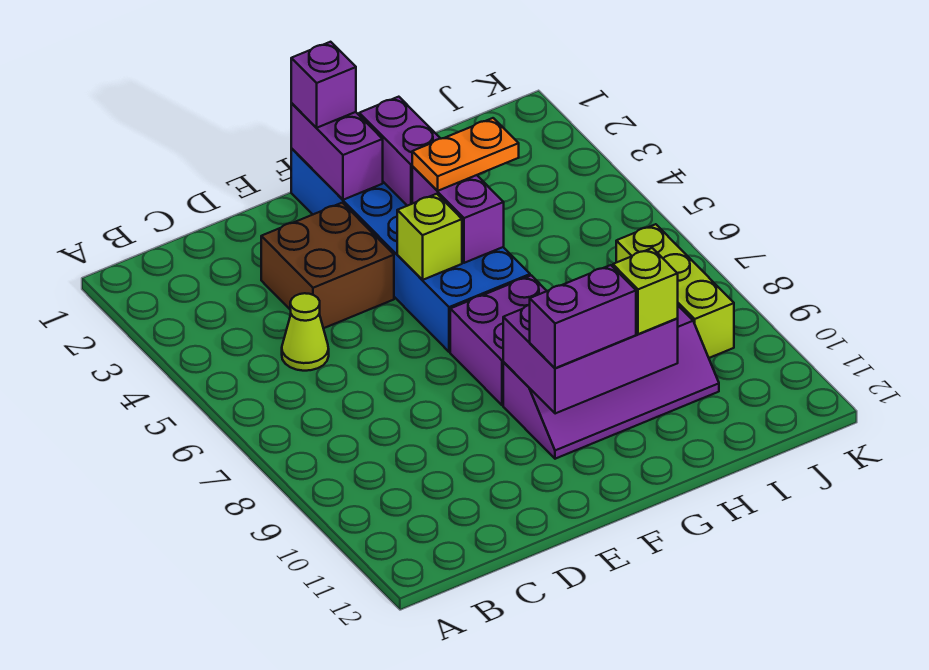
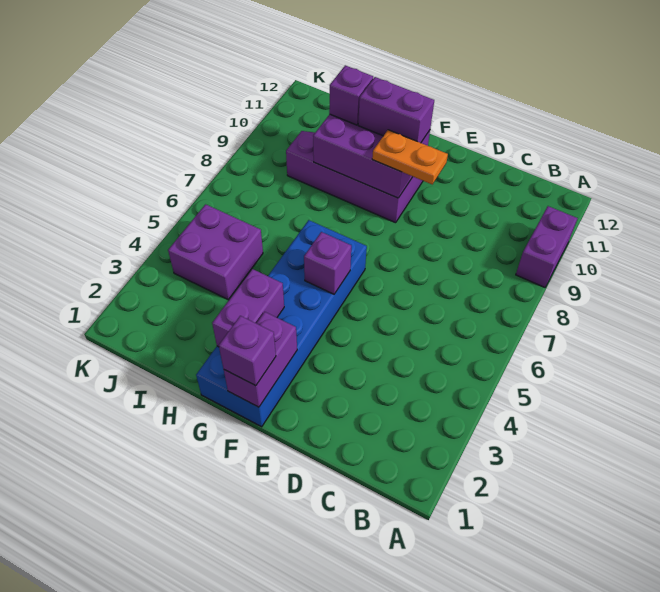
lime 1x1 cone [282,293,329,371] -> none
brown 2x2 brick [261,203,394,328] -> none
lime 1x1 brick [397,194,462,280] -> purple 1x1 brick [304,232,351,294]
purple 2x2 brick [450,275,546,405] -> purple 2x2 brick moved to [168,204,263,300]
purple 1x2 brick [412,166,504,263] -> purple 1x2 brick moved to [516,206,578,287]
orange 1x2 plate [412,118,519,191] -> orange 1x2 plate moved to [372,130,448,184]
lime 1x1 brick [613,248,678,334] -> purple 1x1 brick [329,65,373,125]
lime 1x3 brick [616,224,734,358] -> none

